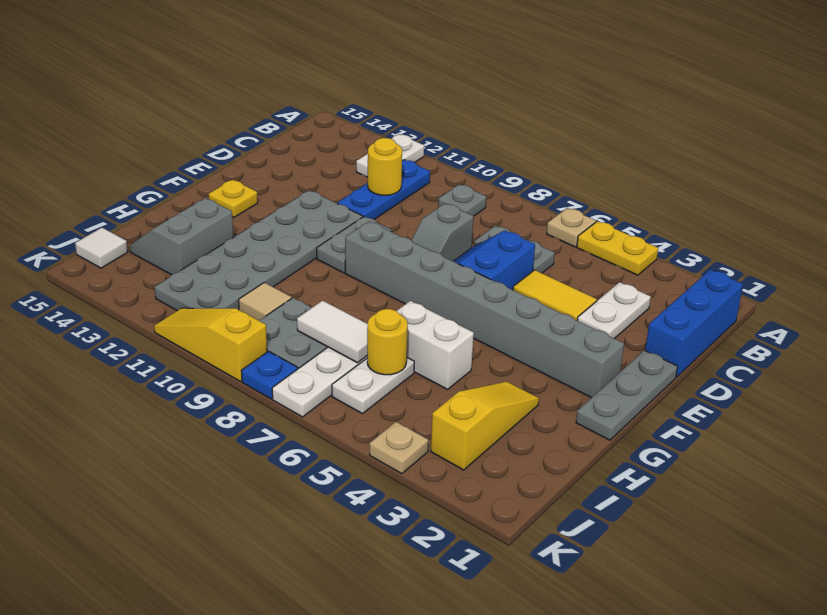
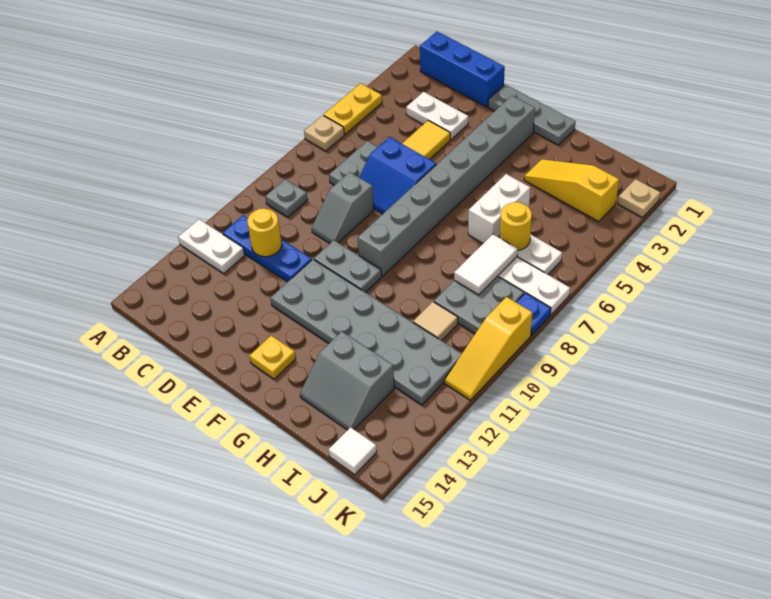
grey 1x2 slope [411,203,474,261] -> grey 1x2 slope turned to [312,172,374,243]
tan 1x1 plate [370,422,428,474] -> tan 1x1 plate moved to [618,179,660,217]

